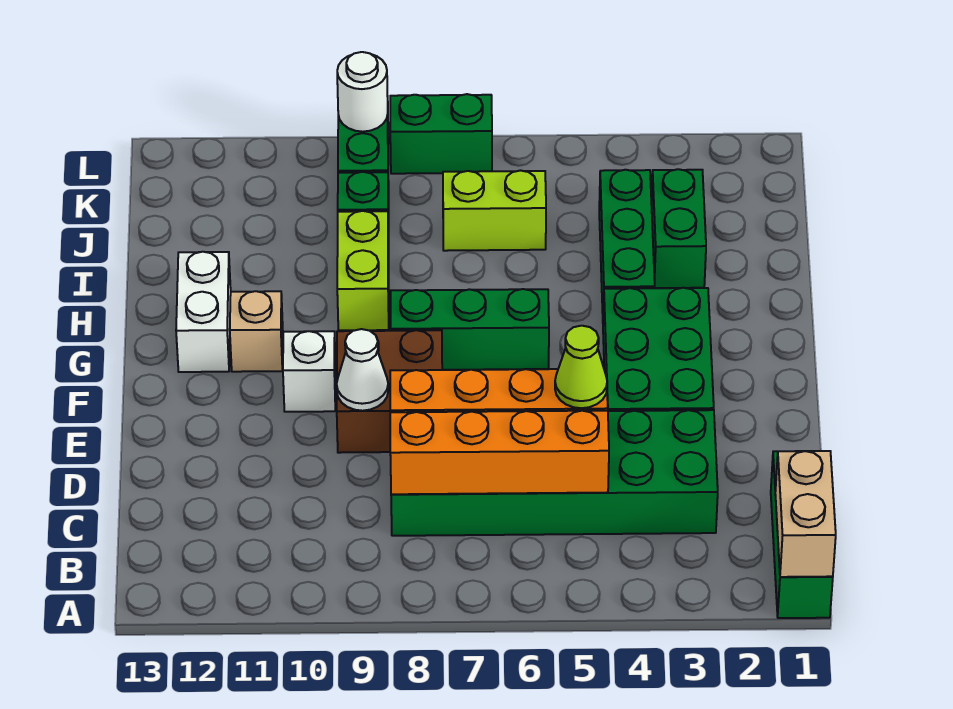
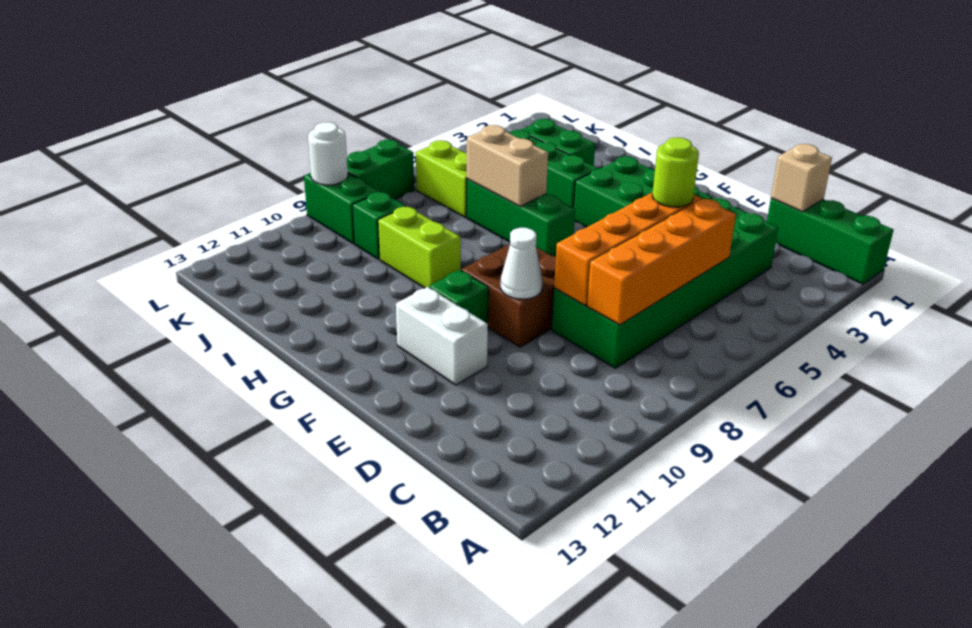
tan 1x2 brick [775,451,836,577] -> tan 1x2 brick moved to [467,125,548,206]
lime 1x1 cone [555,326,607,408] -> lime 1x1 round brick [652,138,699,207]
white 1x1 brick [283,331,336,412] -> green 1x1 brick [429,270,489,324]
green 1x3 brick [391,289,549,370] -> green 1x3 brick turned to [467,179,575,257]
tan 1x1 brick [230,291,283,372] -> tan 1x1 brick moved to [771,144,832,212]
white 1x2 brick [176,252,231,372] -> white 1x2 brick moved to [396,287,488,385]
lime 1x2 brick [443,171,546,251] -> lime 1x2 brick turned to [416,141,467,217]

